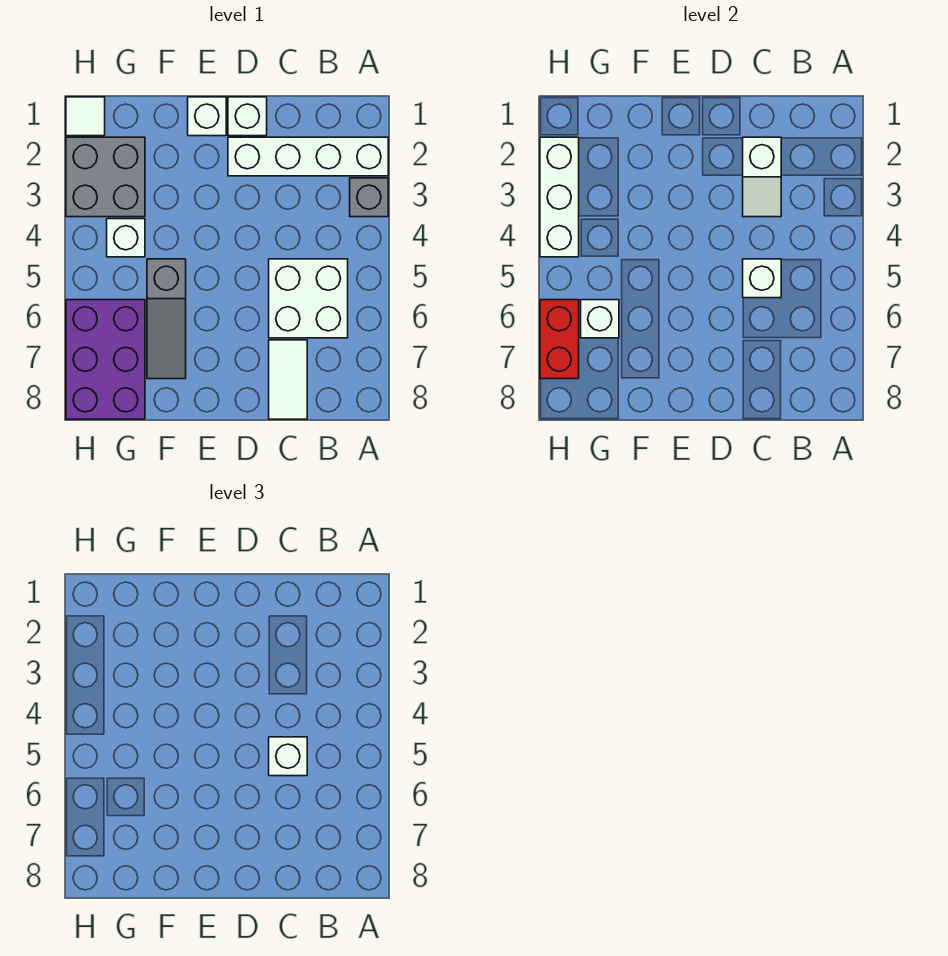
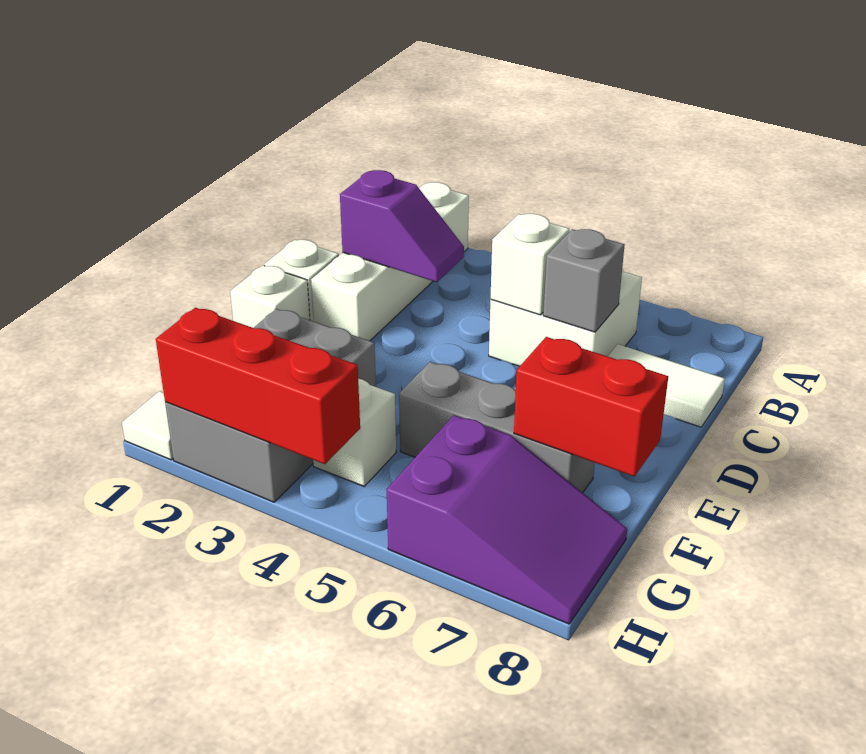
grey 1x1 brick [350,178,388,217] -> grey 1x1 brick moved to [543,229,625,332]
white 1x2 slope [743,137,781,217] -> purple 1x2 slope [340,170,464,282]
white 1x1 brick [269,737,307,776] -> none
grey 1x3 slope [147,259,186,379] -> grey 1x3 brick [399,362,595,493]
grey 2x2 brick [66,137,145,217] -> grey 2x3 brick [165,309,376,502]
purple 2x3 brick [66,300,145,419] -> purple 2x3 slope [387,415,627,624]
white 1x1 brick [581,300,619,338] -> none
white 1x3 brick [540,137,579,257] -> red 1x3 brick [156,308,360,464]
red 1x2 brick [540,300,579,379] -> red 1x2 brick moved to [514,337,668,477]

